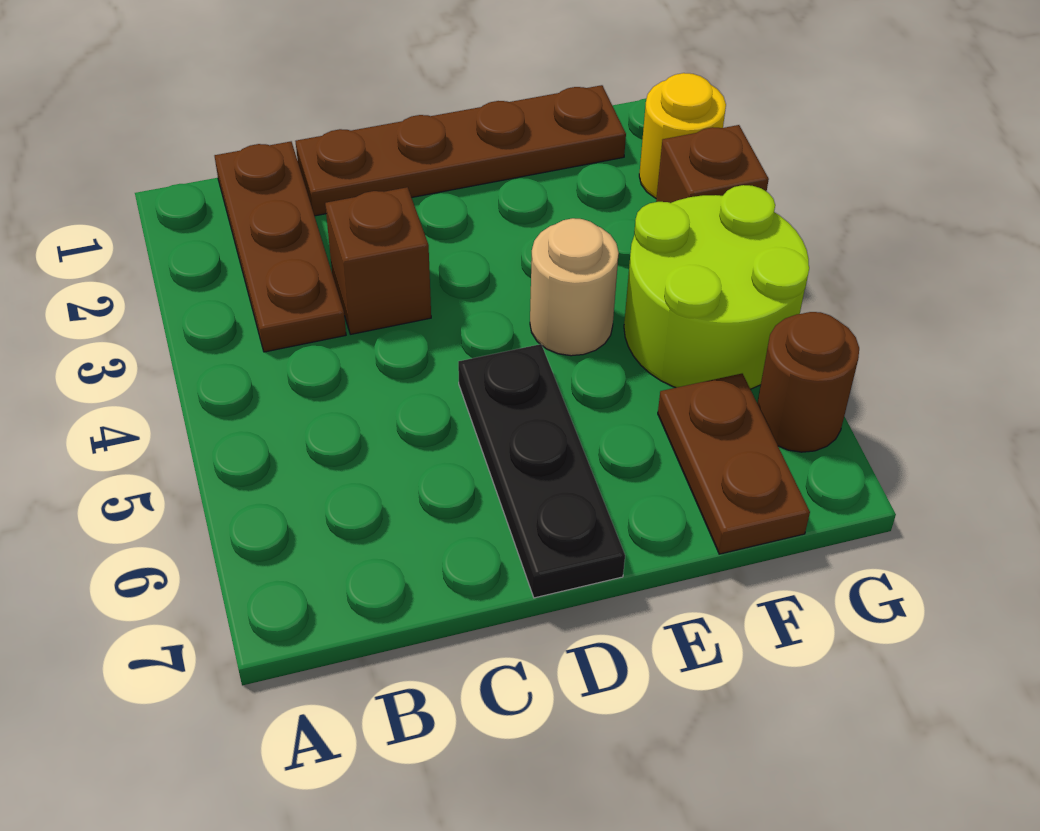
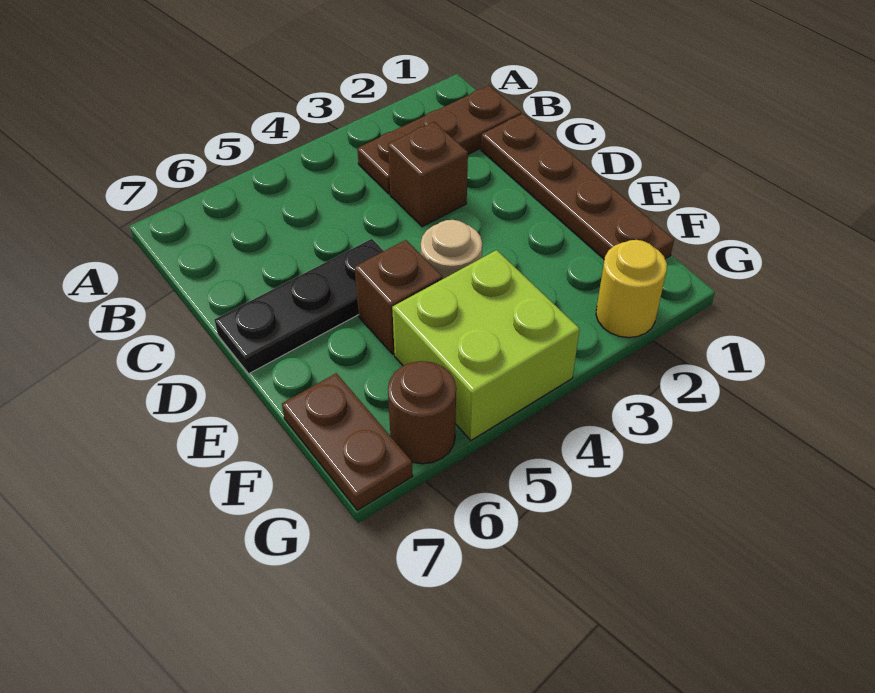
lime 2x2 round brick [624,185,809,389] -> lime 2x2 brick [392,250,580,440]
brown 1x2 plate [658,374,810,554] -> brown 1x2 plate turned to [282,373,413,510]
brown 1x1 brick [656,125,769,203] -> brown 1x1 brick moved to [355,240,442,355]

